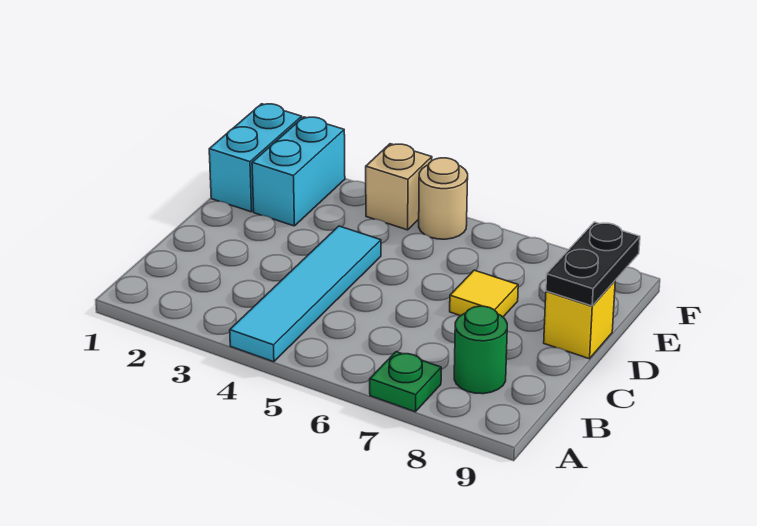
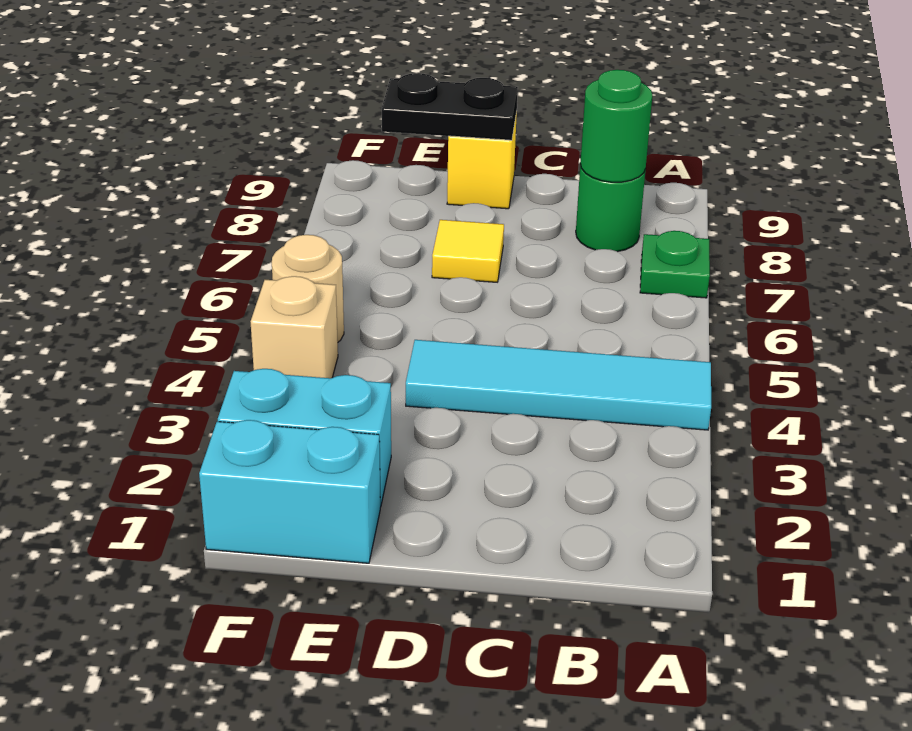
none -> green 1x1 round brick [580,70,652,182]

